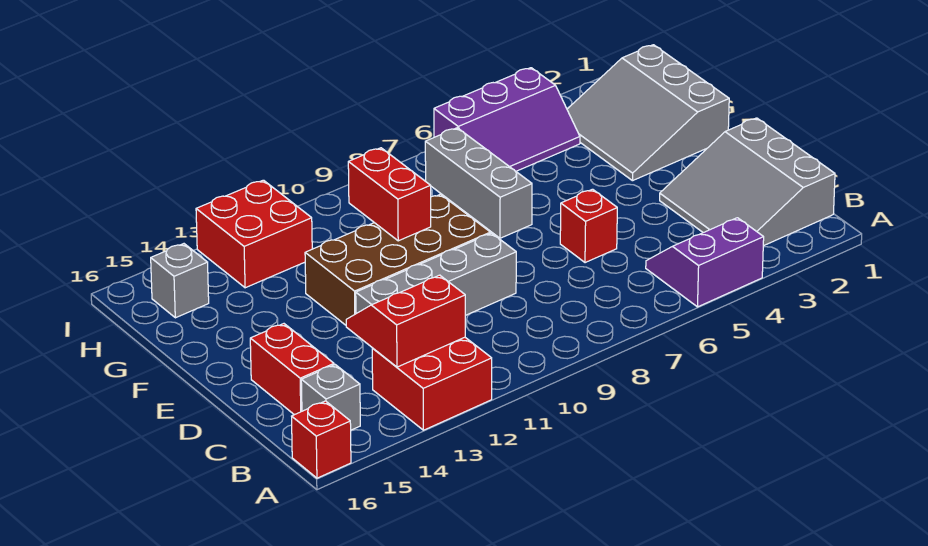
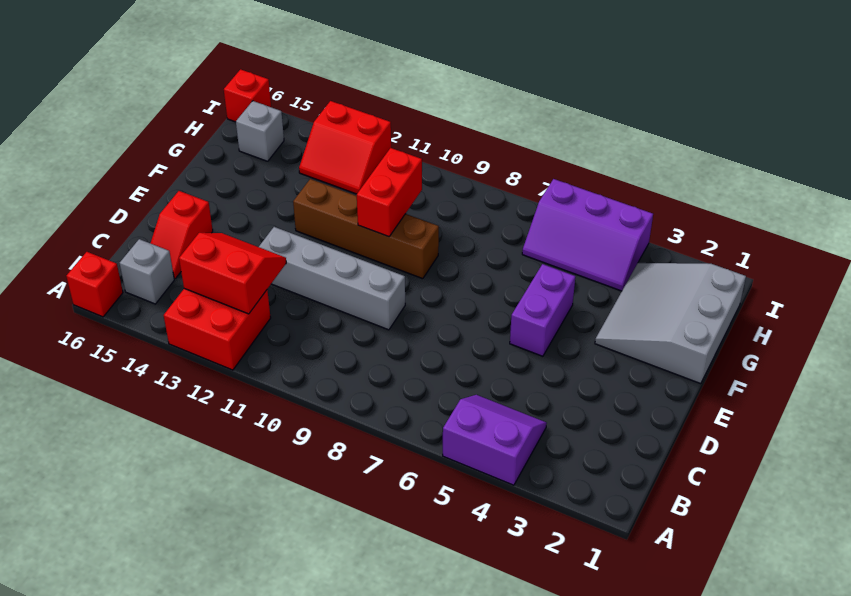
grey 3x3 slope [660,118,835,246] -> none
red 1x2 brick [250,324,334,415] -> red 1x2 slope [151,191,213,279]
red 1x1 brick [560,189,617,263] -> red 1x1 brick moved to [224,69,271,122]
none -> purple 1x2 brick [510,264,575,356]
brown 2x4 brick [305,194,490,325] -> brown 1x4 brick [293,179,439,279]
grey 1x3 brick [425,128,532,238] -> none
red 2x2 brick [196,180,312,288] -> red 2x2 slope [299,101,391,194]

